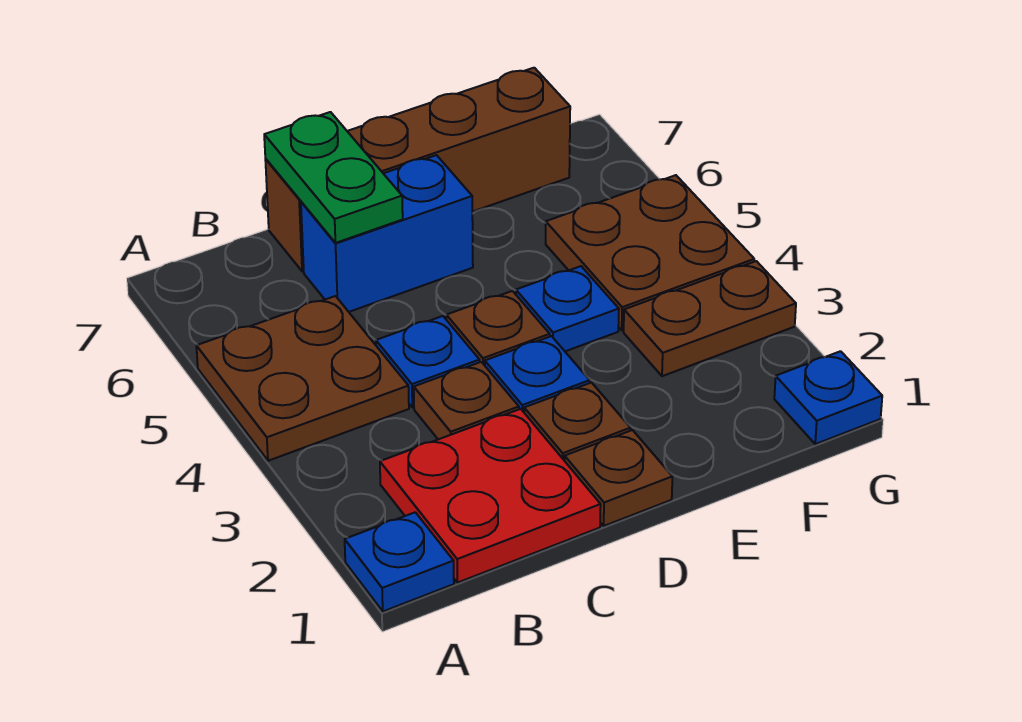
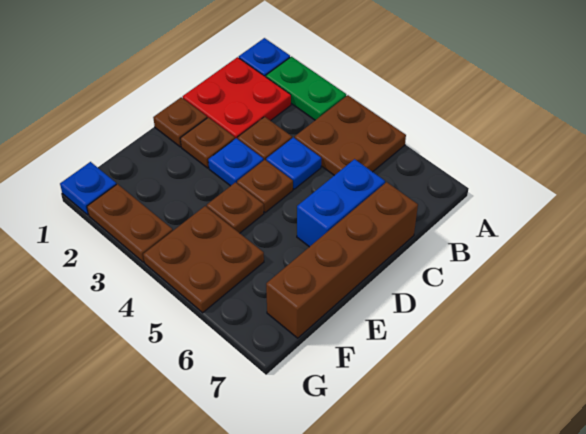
green 1x2 plate [264,112,403,243] -> green 1x2 plate moved to [266,57,346,120]
blue 1x1 plate [516,266,619,351] -> brown 1x1 plate [207,182,264,233]
brown 1x2 plate [624,261,796,376] -> brown 1x2 plate turned to [87,184,173,262]

